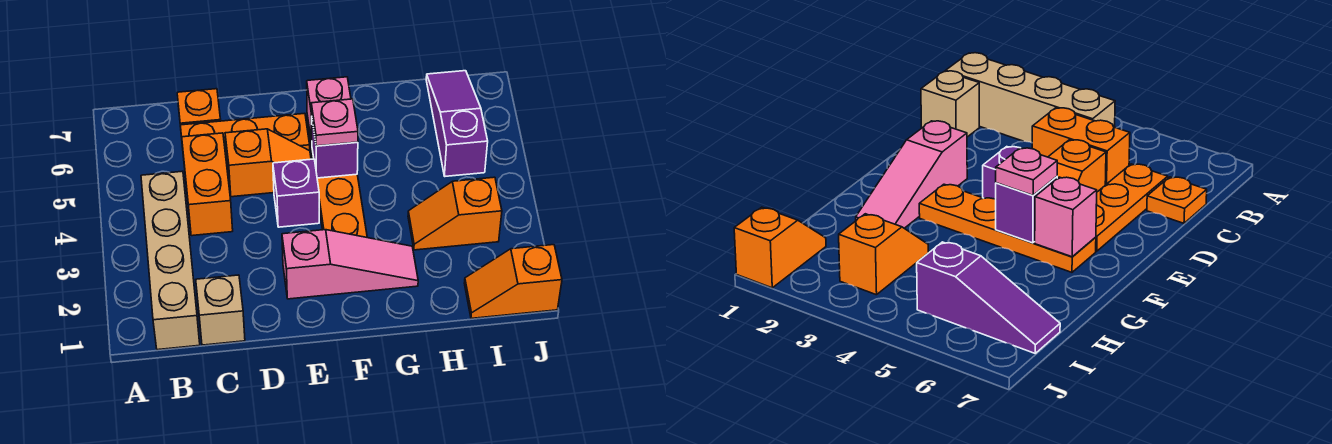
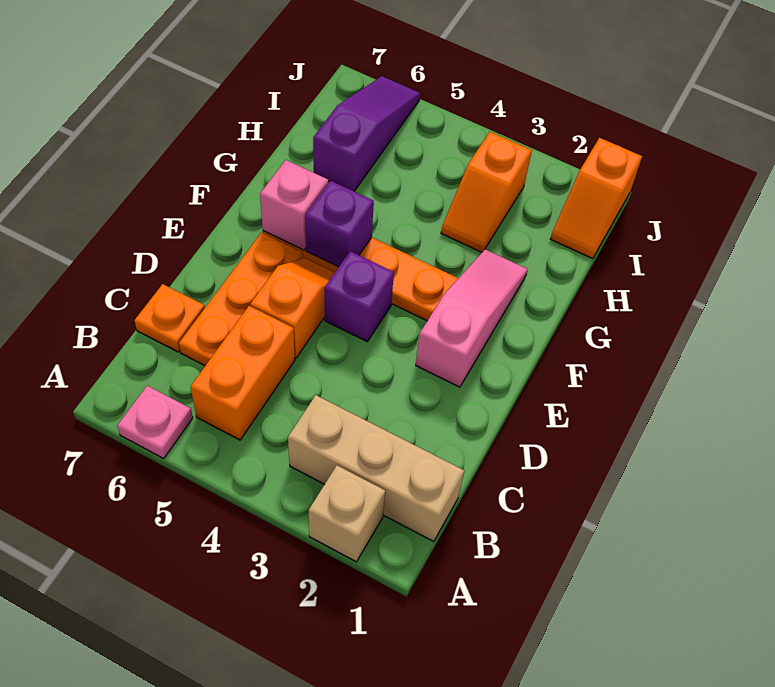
tan 1x4 brick [141,171,200,350] -> tan 1x3 brick [288,395,464,541]
tan 1x1 brick [196,275,245,345] -> tan 1x1 brick moved to [309,466,385,562]
orange 1x2 brick [182,133,233,236] -> orange 1x2 brick turned to [191,306,295,440]
pink 1x1 plate [311,99,358,146] -> pink 1x1 plate moved to [117,386,193,458]
purple 1x3 slope [426,71,488,176] -> purple 1x3 slope turned to [313,76,420,191]

